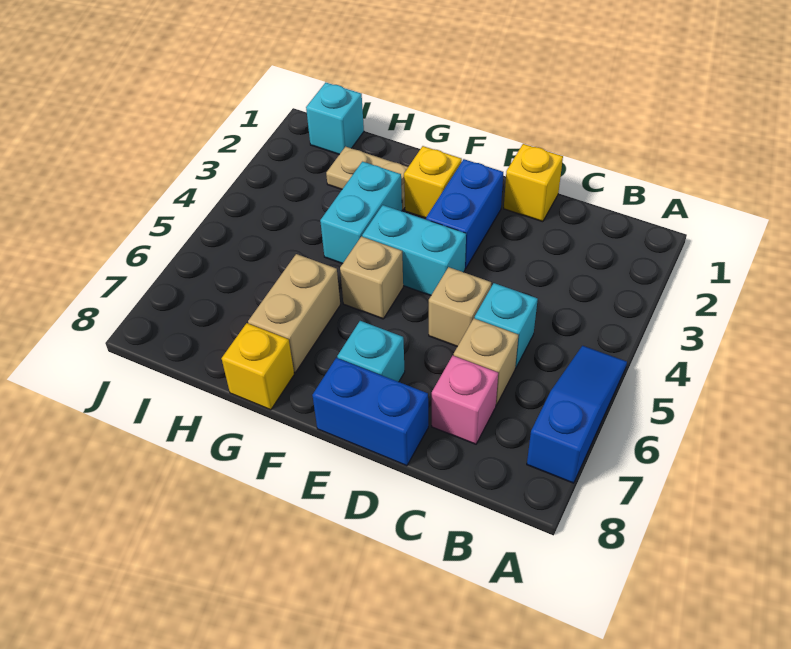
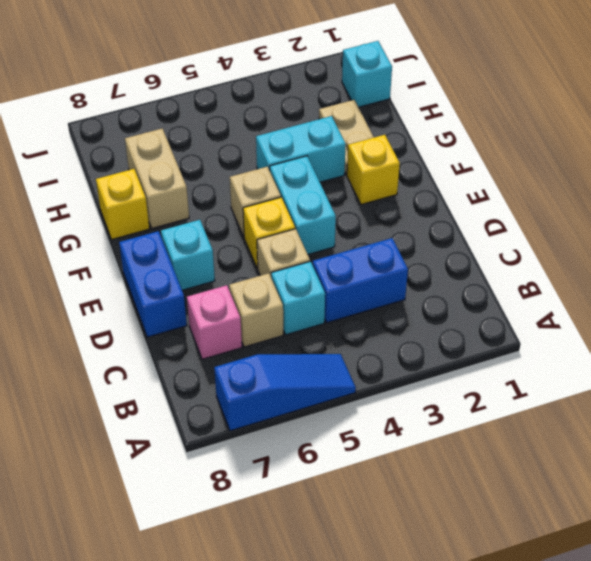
yellow 1x1 brick [504,144,563,222] -> yellow 1x1 brick moved to [243,197,295,269]
blue 1x2 brick [426,159,503,269] -> blue 1x2 brick moved to [313,238,408,323]
tan 1x2 brick [248,254,340,372] -> tan 1x2 brick turned to [125,129,189,228]

